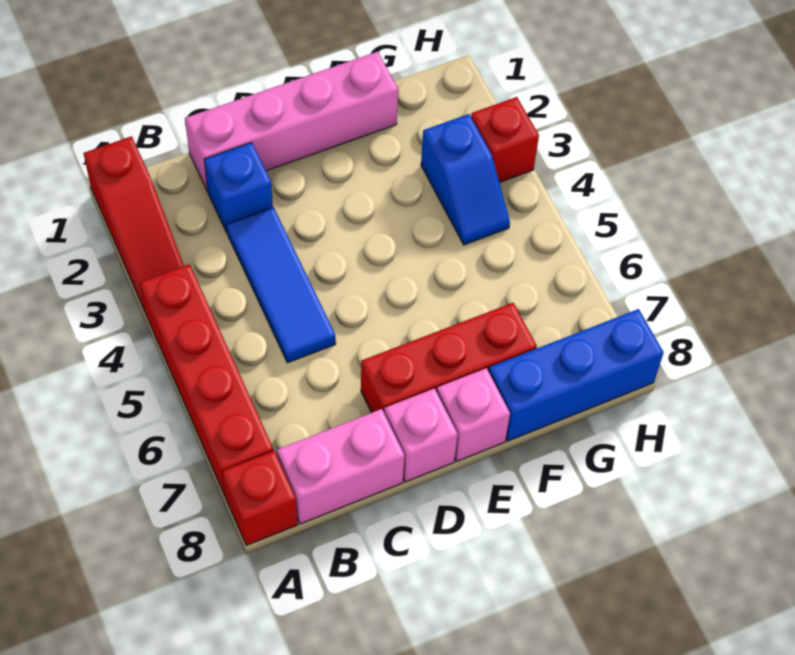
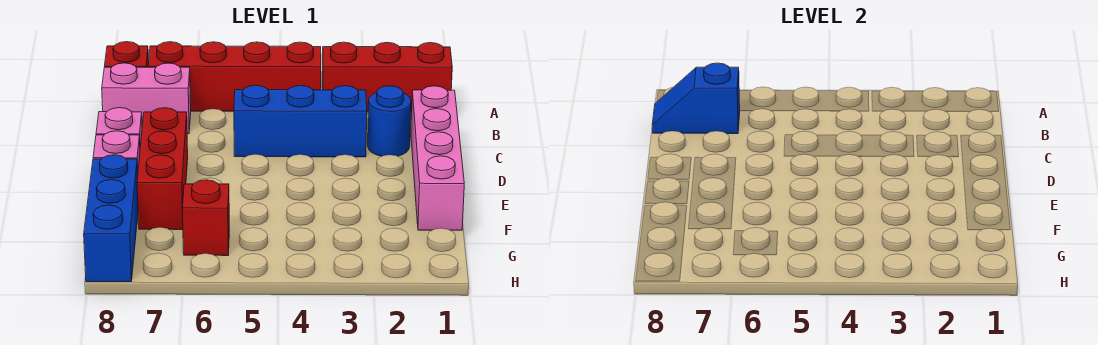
red 1x3 slope [83,136,184,311] -> red 1x3 brick [322,42,452,112]
pink 1x2 brick [277,409,404,524] -> pink 1x2 brick turned to [102,63,191,134]
blue 1x1 brick [204,142,273,233] -> blue 1x1 round brick [368,86,411,156]
blue 1x3 tile [226,207,336,363] -> blue 1x3 brick [234,85,367,157]
blue 1x2 slope [421,114,510,245] -> blue 1x2 slope moved to [652,63,740,134]
red 1x1 brick [471,97,539,183] -> red 1x1 brick moved to [183,180,229,256]

